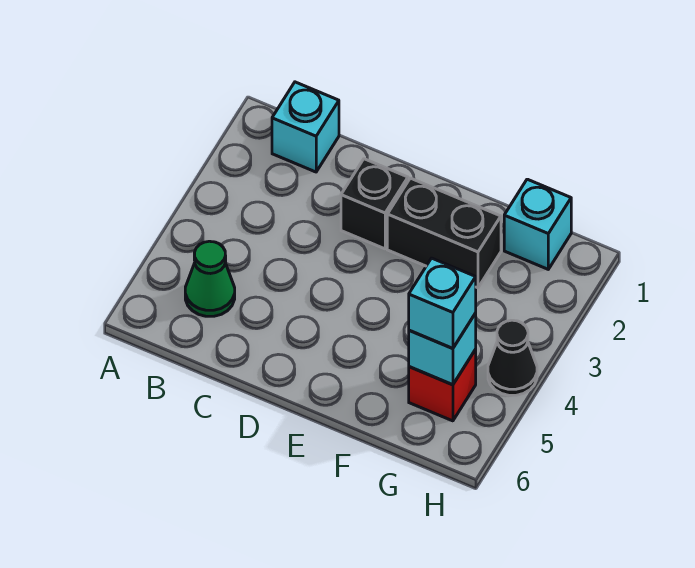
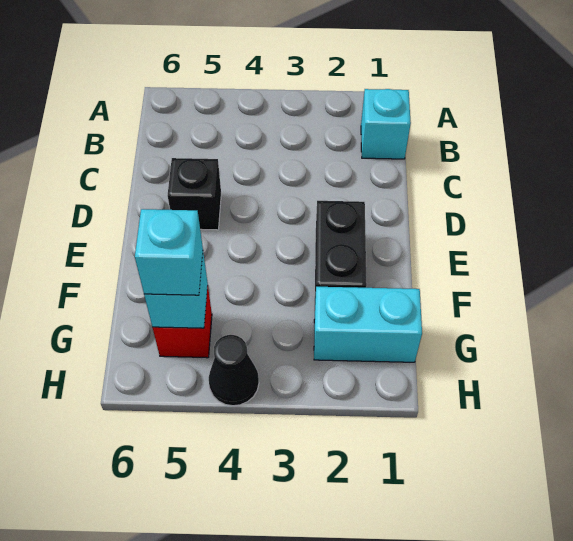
green 1x1 cone [185,241,235,316] -> none
black 1x1 brick [341,159,408,249] -> black 1x1 brick moved to [168,158,221,230]
cyan 1x1 brick [504,179,571,269] -> cyan 1x2 brick [314,287,422,362]

